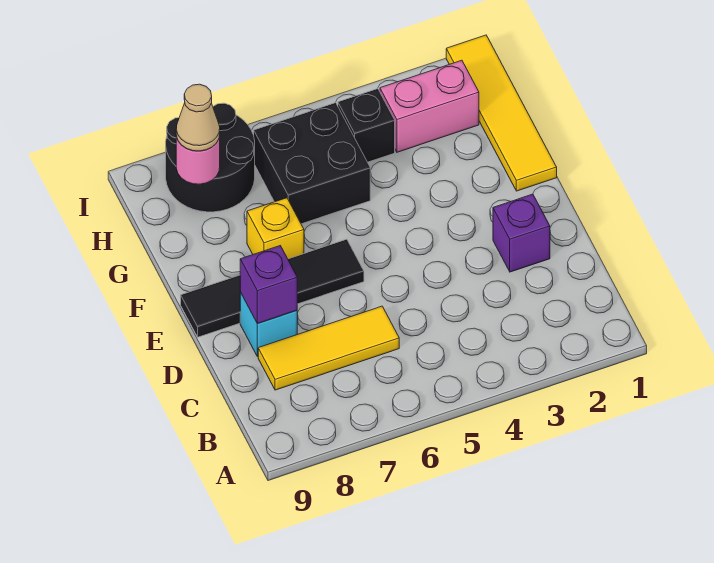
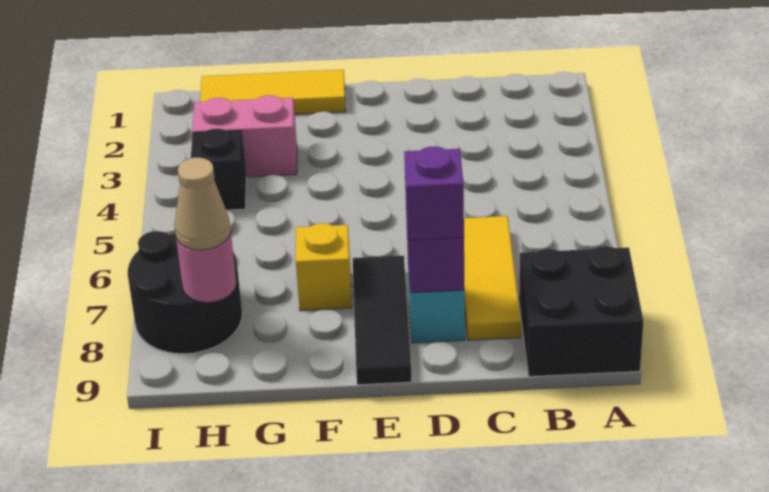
purple 1x1 brick [493,194,550,272] -> purple 1x1 brick moved to [404,146,464,240]
black 1x4 tile [181,239,364,337] -> black 1x3 tile [353,255,412,385]
yellow 1x4 tile [446,35,557,191] -> yellow 1x3 tile [200,70,346,114]
black 2x2 brick [254,103,370,224] -> black 2x2 brick moved to [519,246,643,377]
pink 1x2 brick [380,60,479,152] -> pink 1x2 brick turned to [193,95,297,177]

